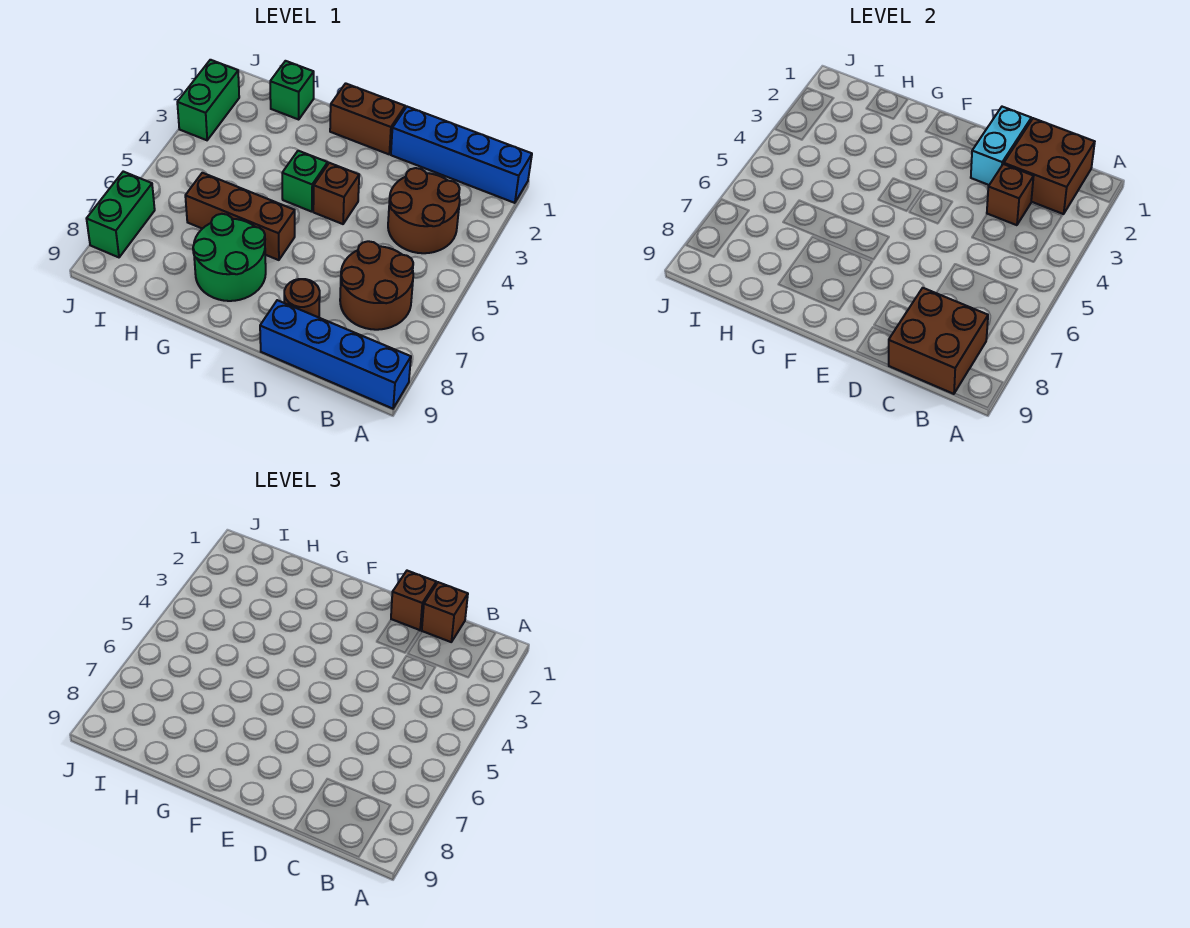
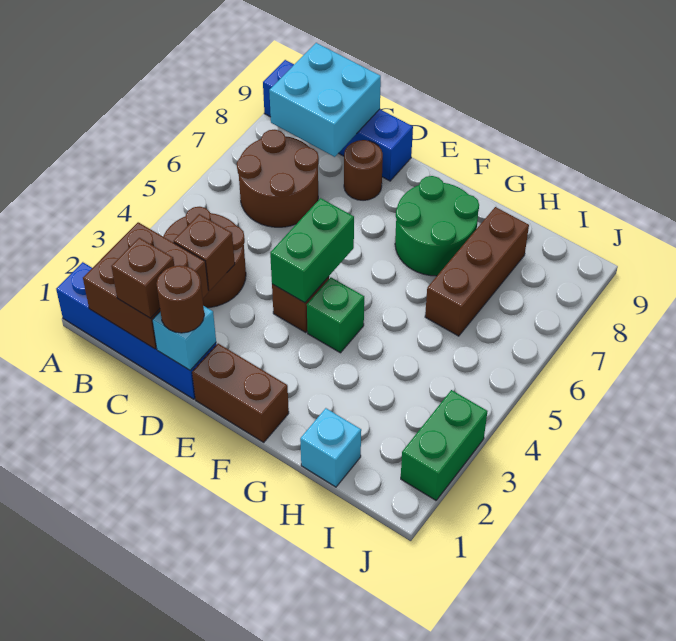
brown 2x2 brick [889,288,988,394] -> cyan 2x2 brick [269,43,381,157]
cyan 1x2 brick [971,107,1031,185] -> cyan 1x1 brick [152,306,216,370]
brown 1x1 brick [391,571,436,630] -> brown 1x1 round brick [156,265,204,333]
brown 1x3 brick [185,173,295,260] -> brown 1x3 brick turned to [425,207,529,336]
green 1x1 brick [270,61,314,119] -> cyan 1x1 brick [300,408,361,487]
green 1x2 brick [87,172,155,257] -> green 1x2 brick moved to [270,198,354,303]

